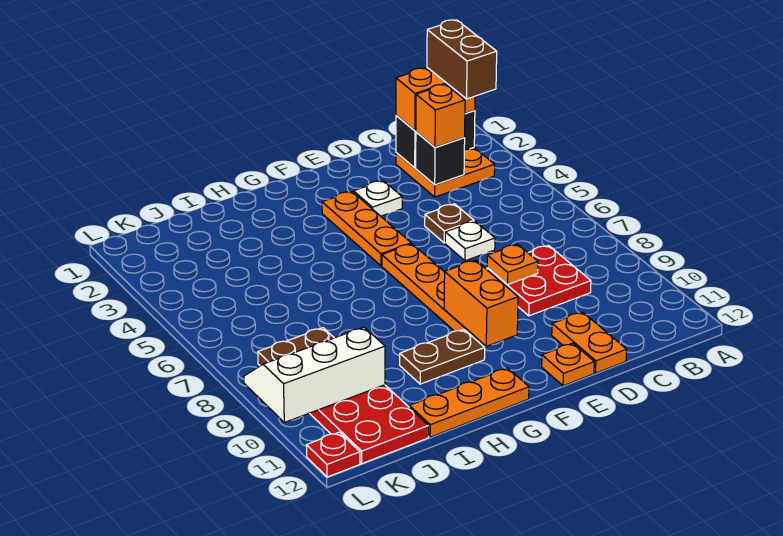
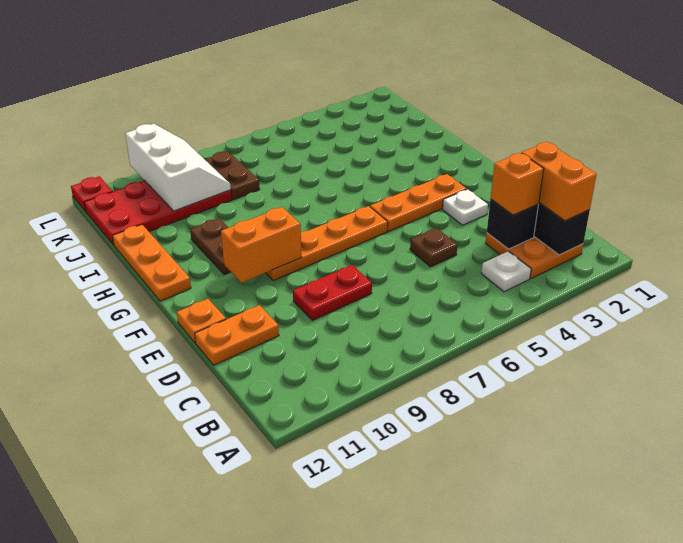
brown 1x2 brick [427,20,497,99] -> none
red 2x2 plate [487,245,591,316] -> red 1x2 plate [293,265,372,320]
white 1x1 plate [445,221,495,261] -> white 1x1 plate moved to [482,251,531,292]
orange 1x1 plate [487,244,538,285] -> none

